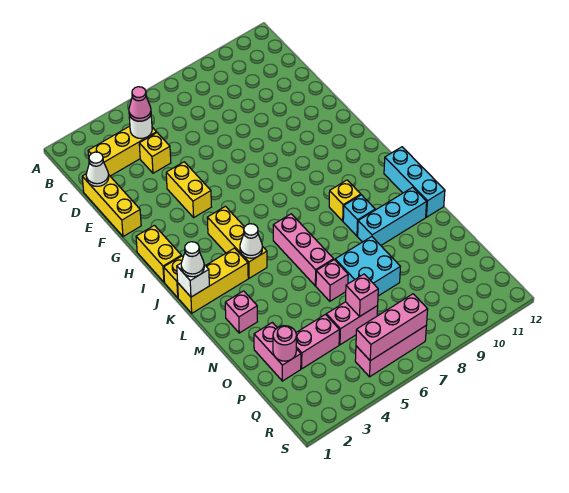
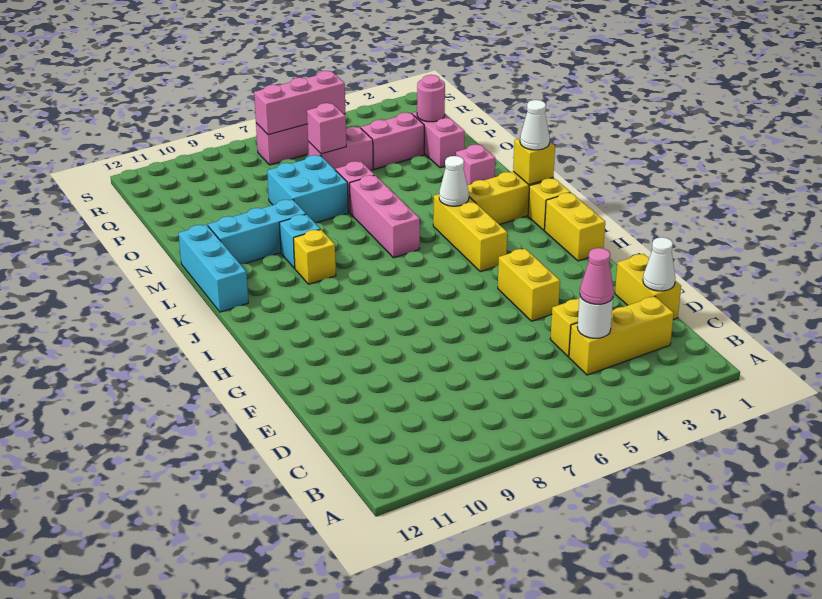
yellow 1x3 brick [82,174,141,237] -> yellow 1x2 brick [615,254,681,319]
white 1x1 brick [177,263,209,297] -> yellow 1x1 brick [513,138,555,185]

